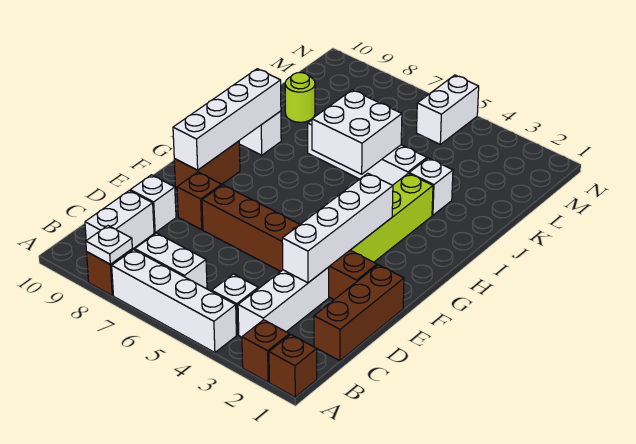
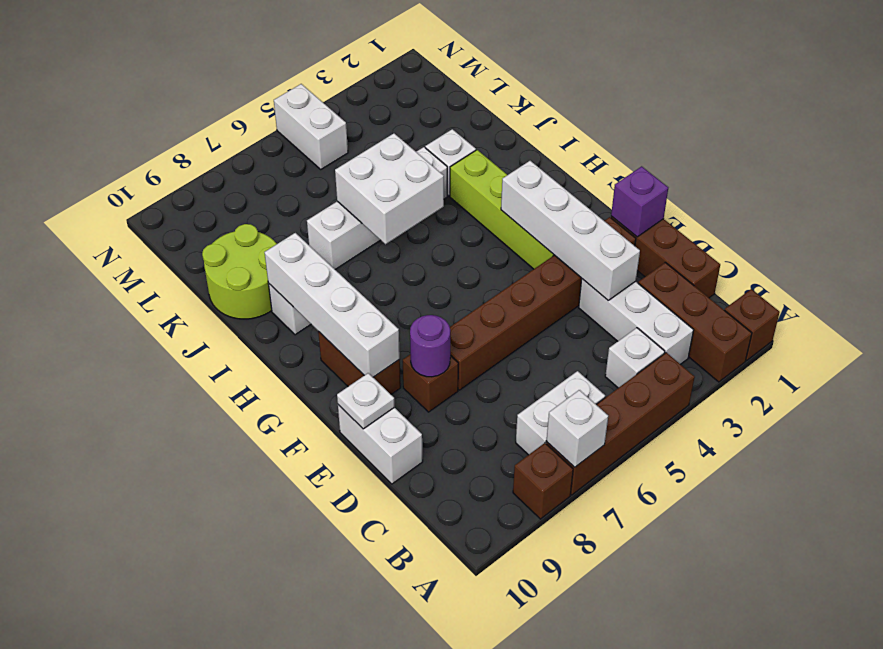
brown 1x1 brick [242,320,289,382] -> brown 1x3 brick [638,262,752,382]
white 1x4 brick [112,250,236,353] -> brown 1x4 brick [546,353,695,495]
white 1x1 plate [86,226,132,264] -> white 1x1 plate moved to [337,373,395,429]
white 1x2 brick [85,191,154,249] -> white 1x2 brick moved to [338,405,423,484]
white 1x1 brick [130,175,176,232] -> white 1x1 brick moved to [547,390,608,467]
none -> purple 1x1 brick [611,166,668,237]
none -> purple 1x1 round brick [410,315,450,377]
lime 1x1 round brick [285,73,315,122] -> lime 2x2 round brick [202,224,277,319]

